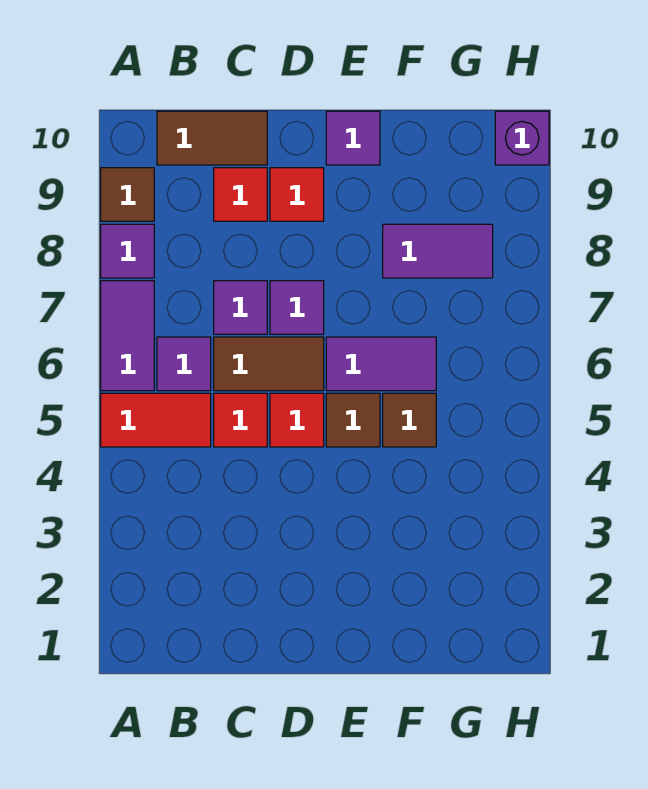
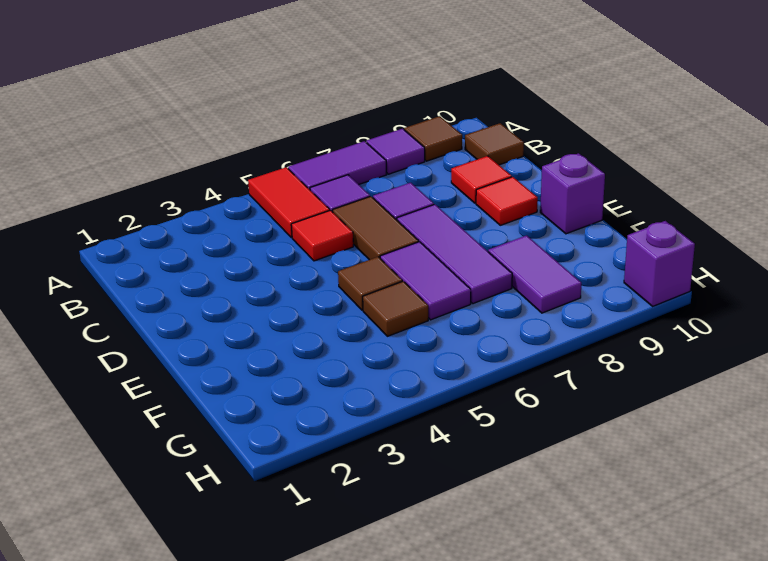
brown 1x2 tile [157,111,267,165] -> brown 1x1 tile [465,123,524,165]
red 1x1 tile [270,393,324,447] -> none
purple 1x1 tile [270,281,324,334] -> purple 1x3 tile [397,204,512,304]
purple 1x1 tile [326,111,380,165] -> purple 1x1 brick [540,153,605,234]

